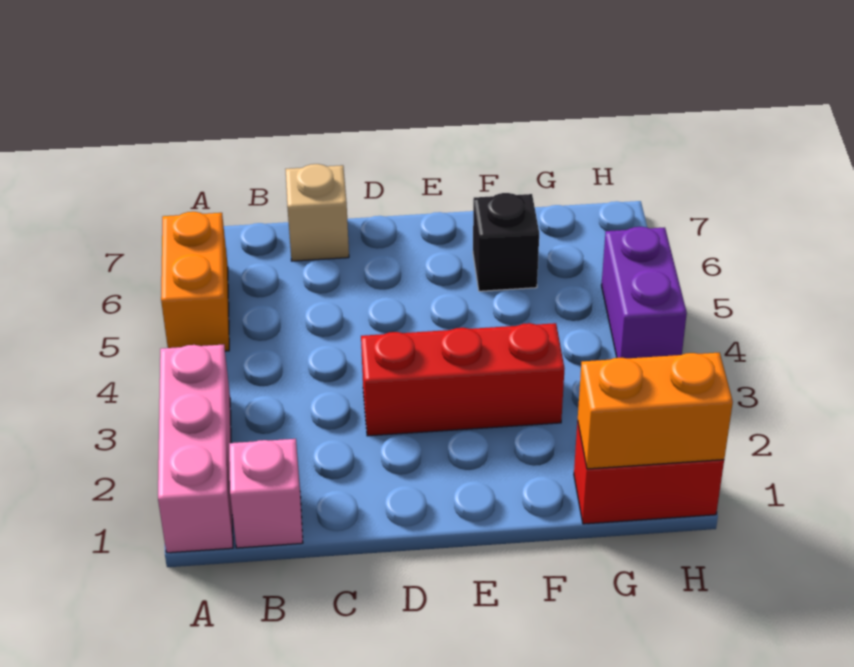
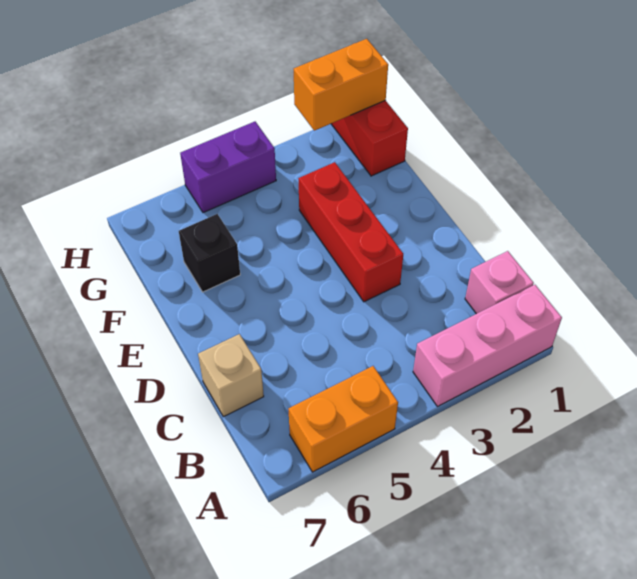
orange 1x2 brick [578,353,733,469] -> orange 1x2 brick turned to [294,39,388,131]

